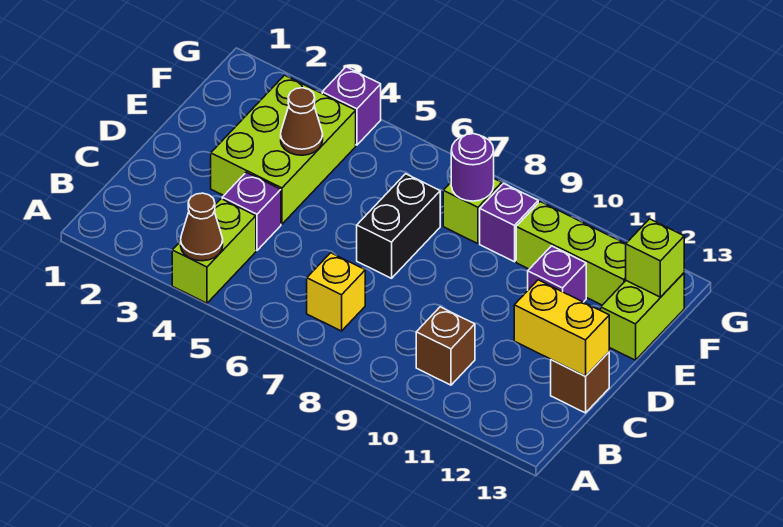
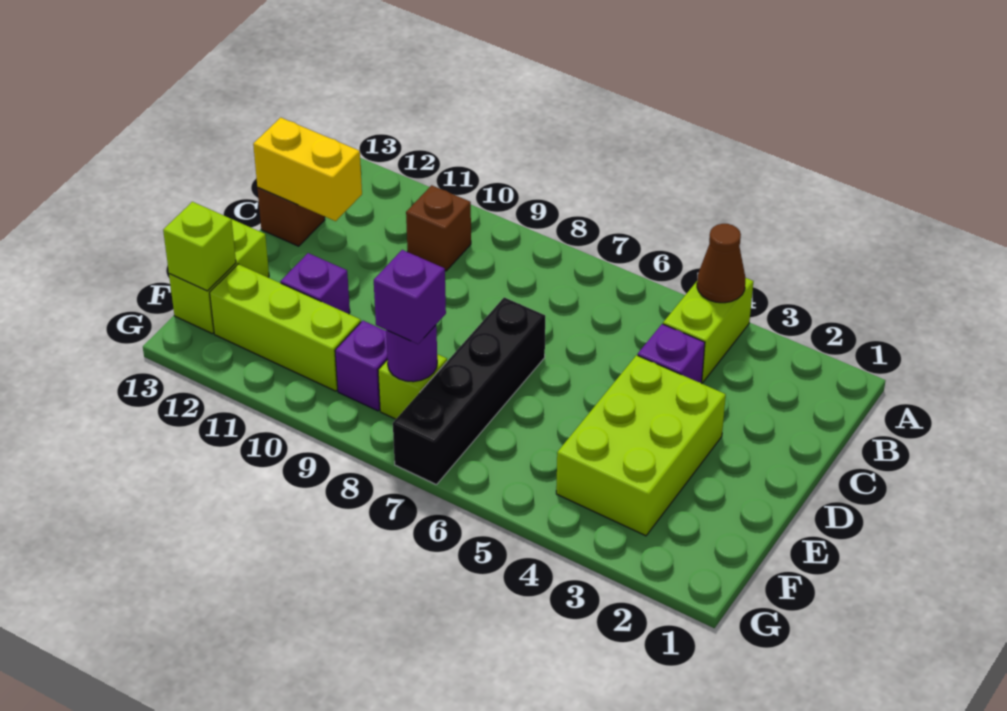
yellow 1x1 brick [307,253,365,331] -> none
black 1x2 brick [357,174,440,278] -> black 1x4 brick [393,297,545,485]
brown 1x1 cone [281,88,323,155] -> none
purple 1x1 brick [322,67,381,145] -> purple 1x1 brick moved to [374,250,446,344]

